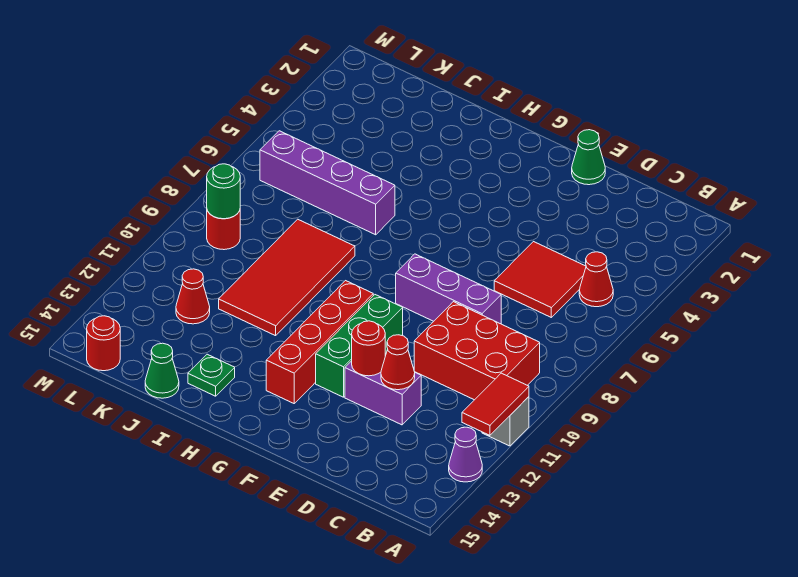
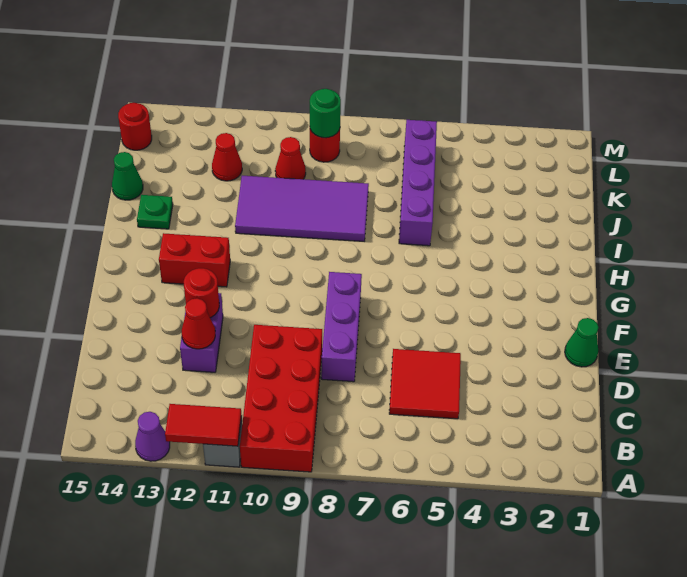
red 1x1 cone [579,252,613,307] -> red 1x1 cone moved to [275,137,306,179]
red 2x3 brick [414,302,540,400] -> red 2x4 brick [240,325,322,472]
green 1x3 brick [316,295,403,397] -> none
red 1x4 brick [266,281,373,403] -> red 1x2 brick [159,233,230,287]
red 2x4 tile [219,219,355,336] -> purple 2x4 tile [235,176,369,241]

